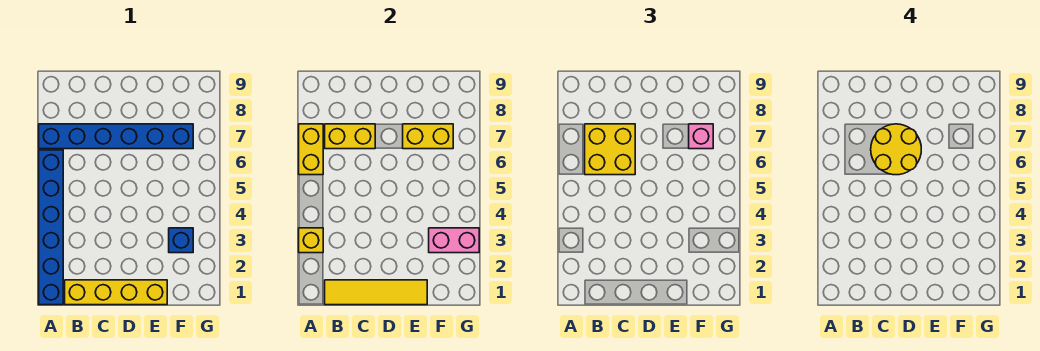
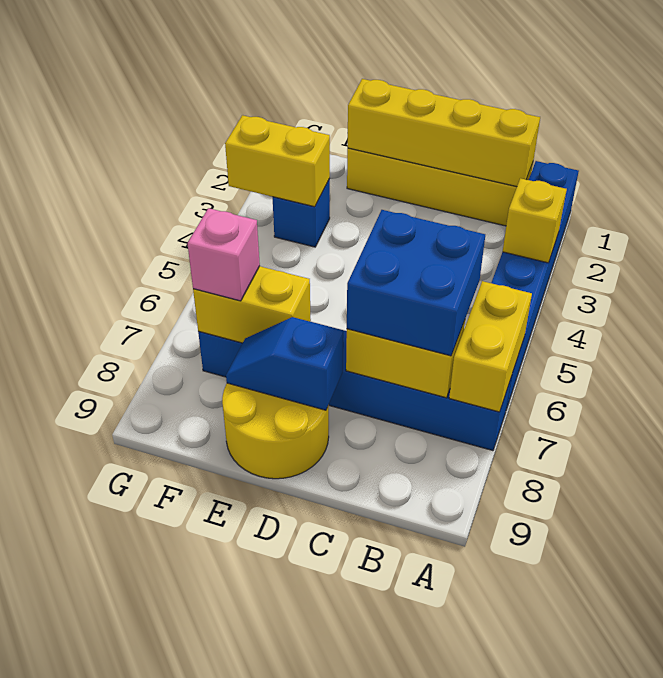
yellow 1x4 tile [325,280,427,305] -> yellow 1x4 brick [348,79,540,187]
yellow 2x2 brick [585,124,635,175] -> blue 2x2 brick [347,210,485,356]
yellow 2x2 round brick [871,124,921,175] -> yellow 2x2 round brick moved to [222,383,329,479]
none -> blue 1x2 slope [226,317,343,410]
pink 1x2 brick [429,228,479,253] -> yellow 1x2 brick [225,115,330,207]

